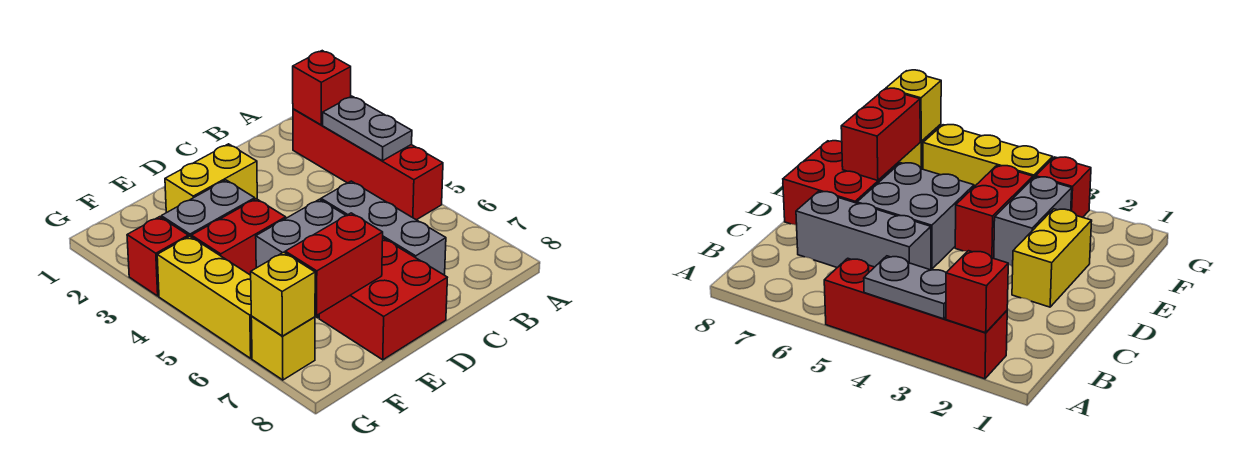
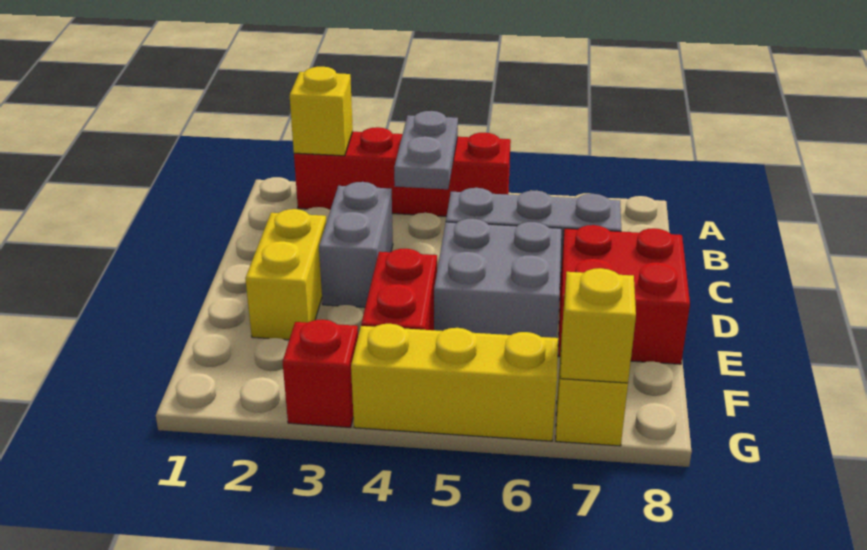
red 1x1 brick [293,51,351,125] -> yellow 1x1 brick [290,67,353,156]
grey 1x2 plate [323,96,412,161] -> grey 1x2 plate turned to [394,111,458,189]
grey 1x2 brick [161,180,255,237] -> grey 1x2 brick moved to [319,182,393,307]
red 1x2 brick [285,213,383,315] -> none

